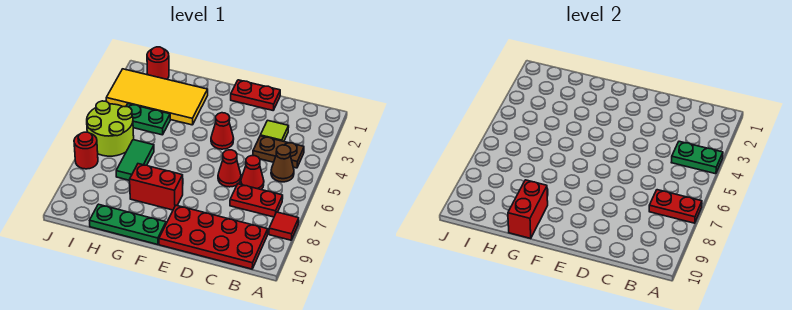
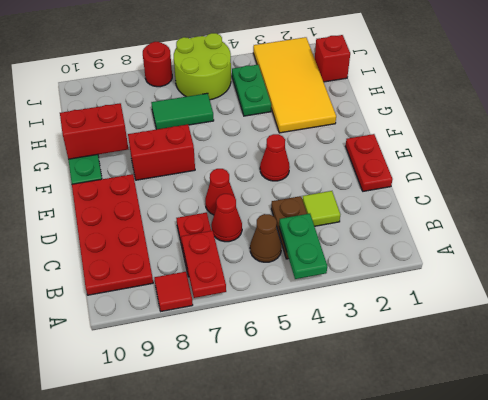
red 1x2 brick [130,164,183,210] -> red 1x2 brick turned to [128,125,195,180]
red 1x1 round brick [147,47,169,79] -> red 1x1 brick [315,35,350,82]

